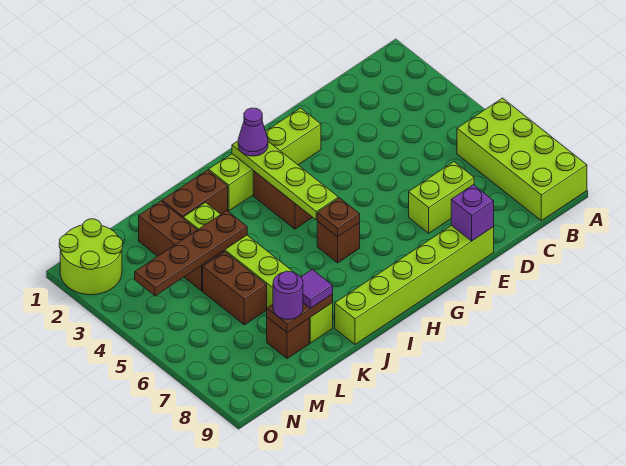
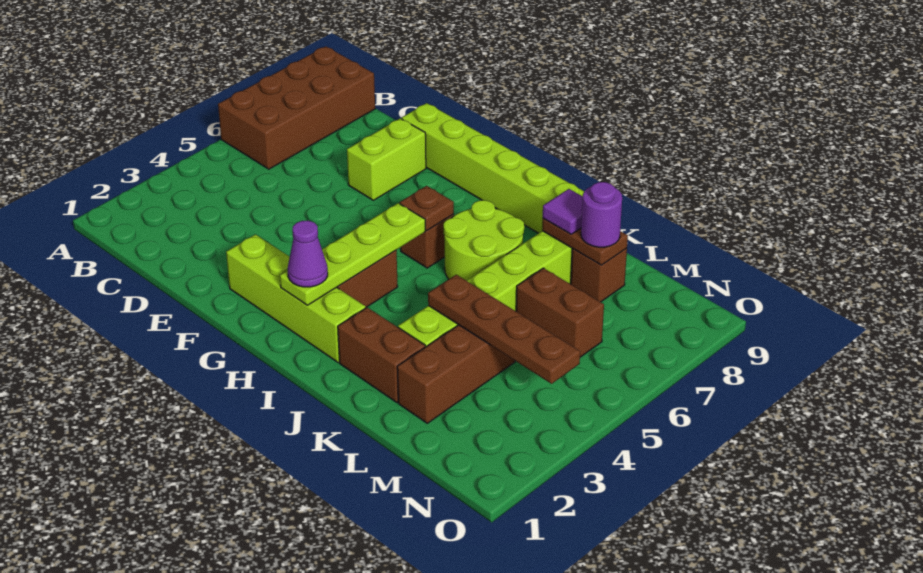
lime 2x4 brick [457,98,587,221] -> brown 2x4 brick [218,46,375,169]
lime 1x2 brick [409,162,474,233] -> lime 1x2 brick turned to [347,118,426,200]
purple 1x1 brick [451,185,494,241] -> none
brown 1x2 brick [203,252,267,325] -> brown 1x2 brick turned to [516,268,604,357]
lime 2x2 round brick [59,219,123,295] -> lime 2x2 round brick moved to [444,200,524,281]

